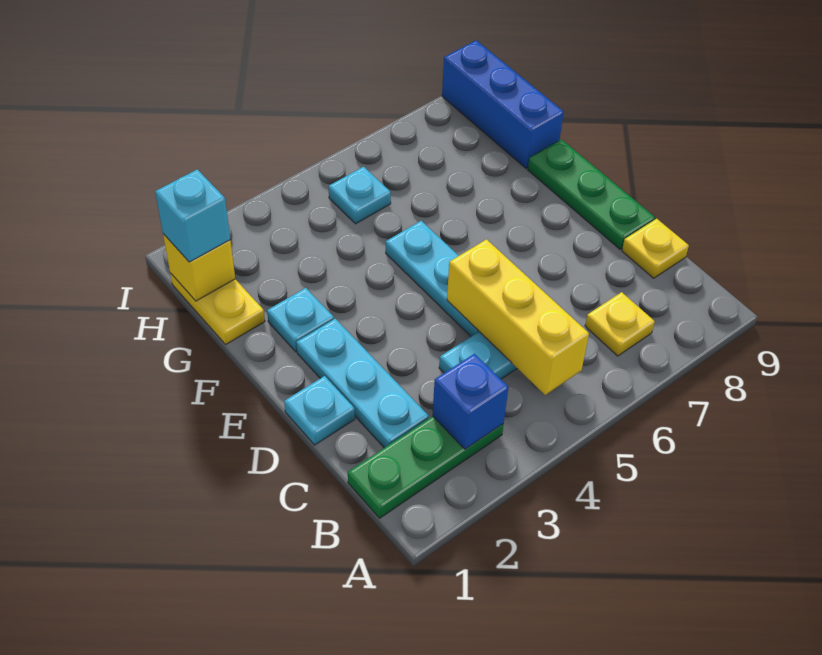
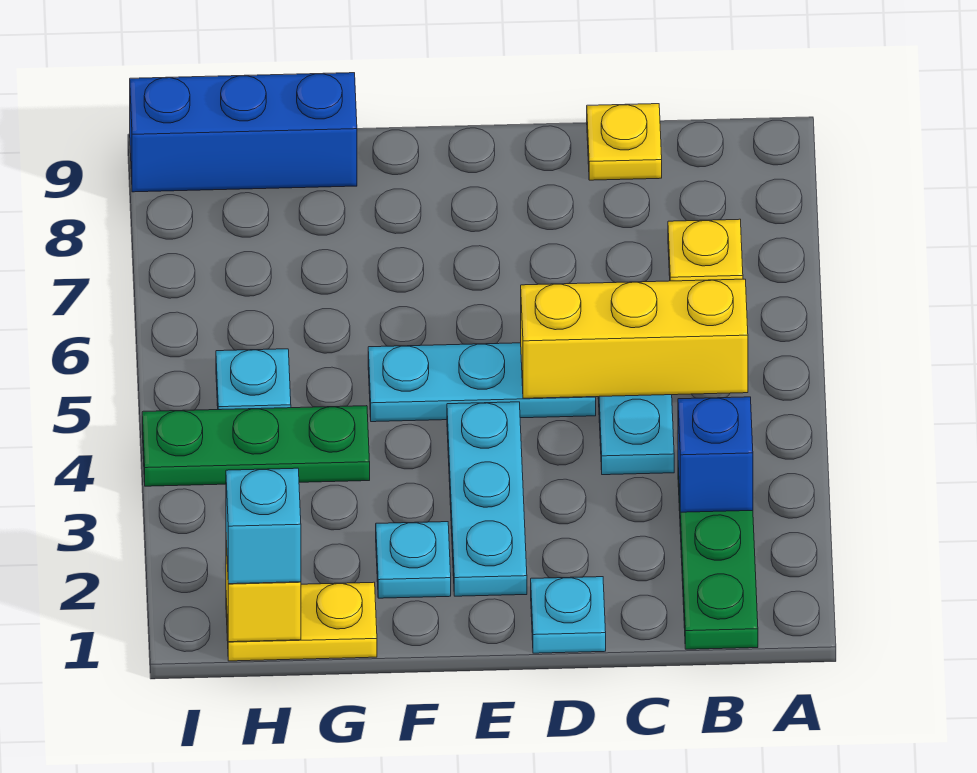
cyan 1x3 plate [296,319,429,448] -> cyan 1x3 plate turned to [447,402,527,596]
green 1x3 plate [528,139,655,249] -> green 1x3 plate moved to [142,406,370,486]

